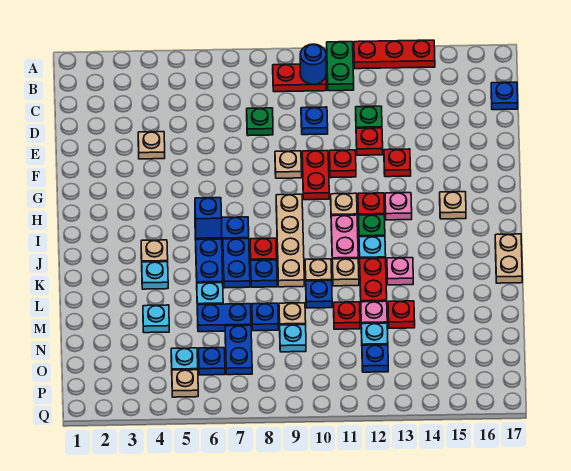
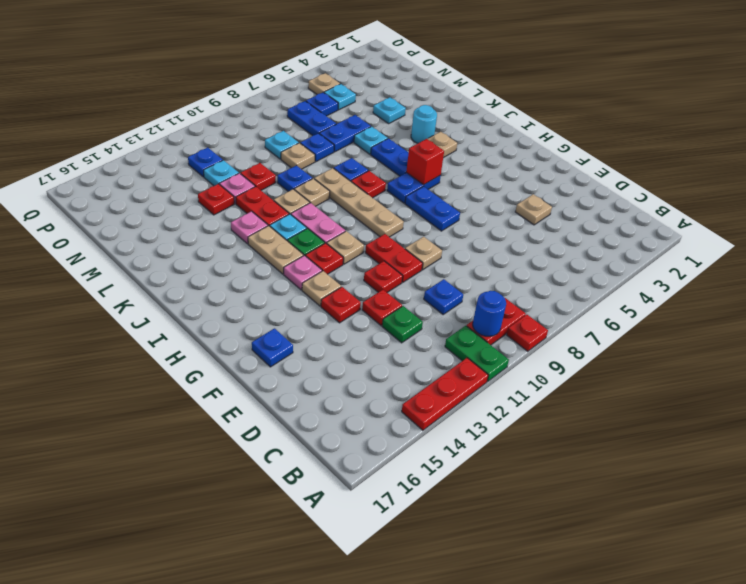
none -> red 1x1 plate [507,315,548,351]
blue 1x1 plate [491,82,518,110] -> blue 1x1 plate moved to [252,328,293,367]
green 1x1 plate [247,108,273,136] -> none
tan 1x1 plate [440,192,466,219] -> tan 1x1 plate moved to [302,271,341,306]
blue 1x1 brick [195,198,222,238] -> red 1x1 brick [406,139,444,185]
blue 1x2 plate [223,239,250,288] -> blue 1x2 plate moved to [405,186,460,231]
tan 1x2 plate [495,234,522,283] -> tan 1x2 plate moved to [248,226,304,274]
cyan 1x1 plate [142,262,168,289] -> cyan 1x1 round brick [411,105,437,143]

